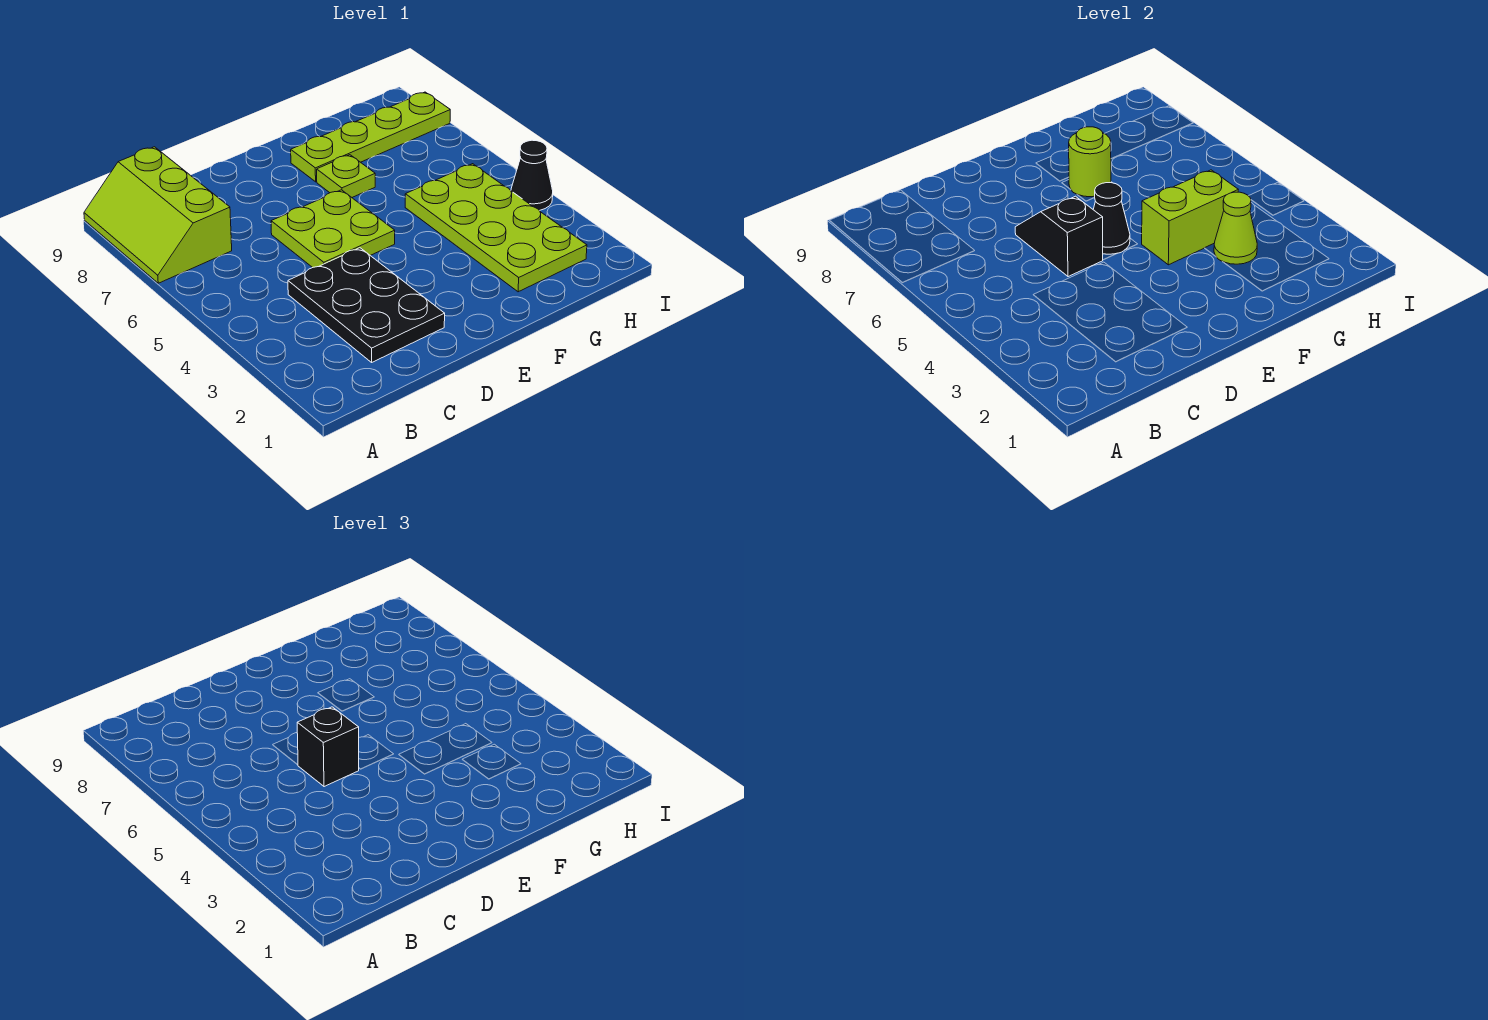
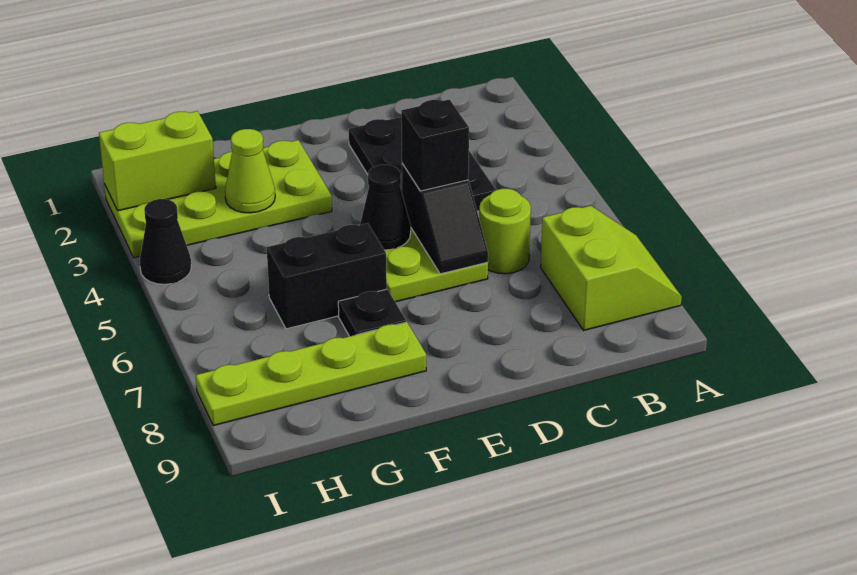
lime 2x3 slope [84,147,232,283] -> lime 2x2 slope [541,206,682,330]
lime 1x2 brick [1142,170,1238,265] -> lime 1x2 brick moved to [99,111,216,211]
none -> black 1x2 brick [267,223,387,329]
lime 1x1 plate [317,155,375,197] -> black 1x1 plate [338,289,406,336]
lime 1x1 round brick [1069,127,1111,197] -> lime 1x1 round brick moved to [479,189,531,274]
lime 2x4 plate [405,164,587,292] -> lime 2x4 plate turned to [104,140,332,258]

